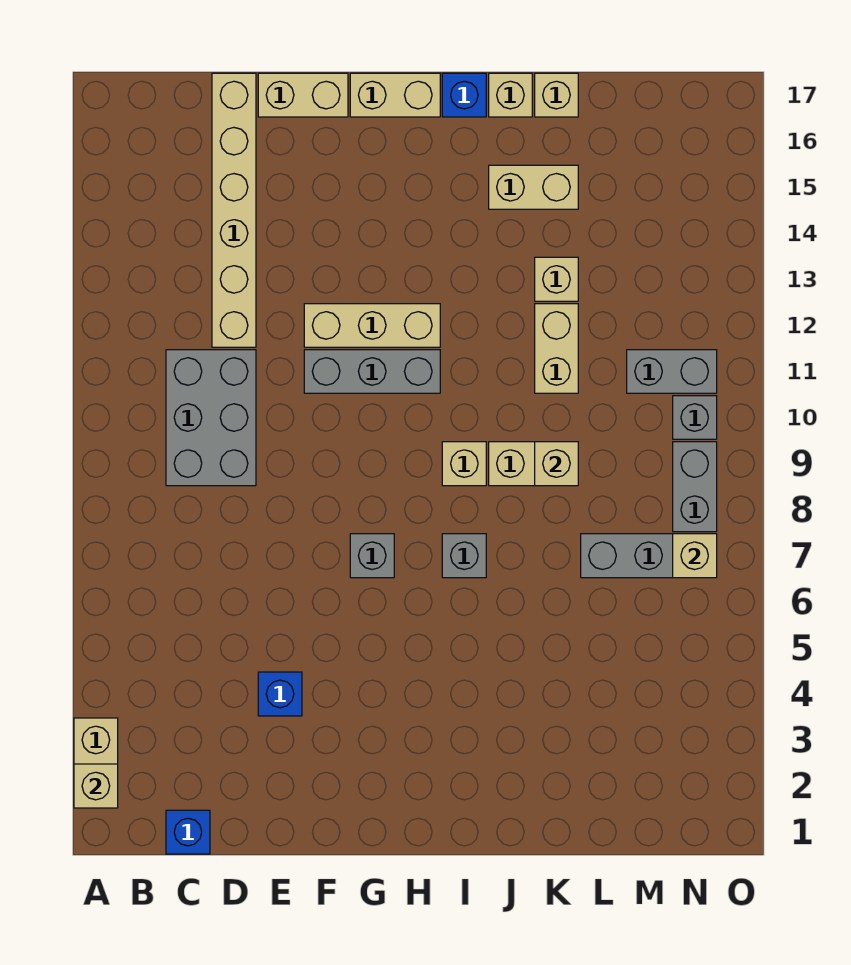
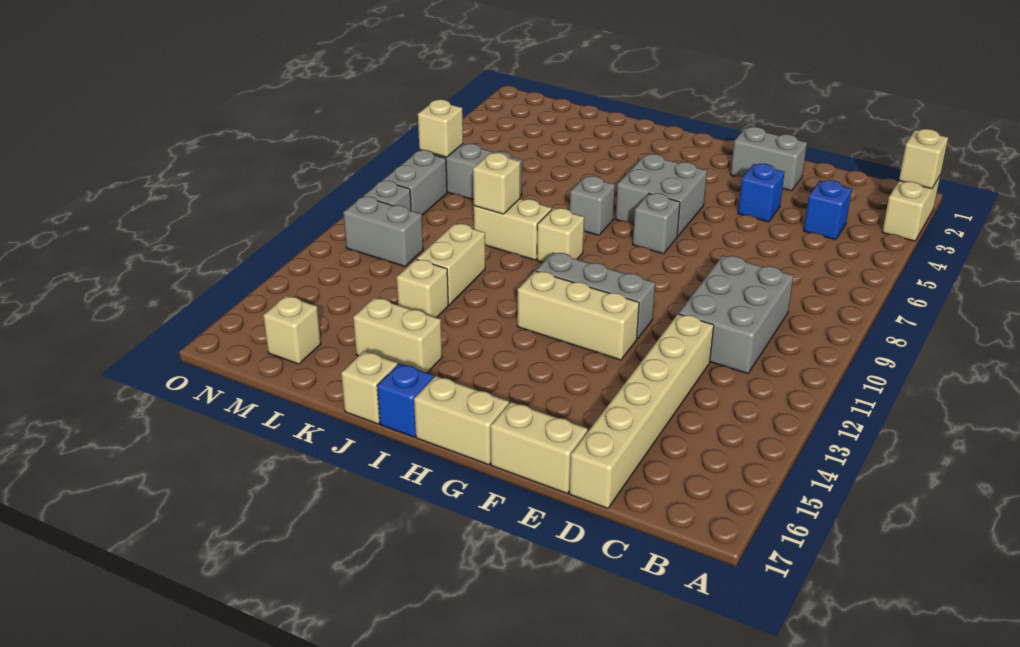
blue 1x1 brick [166,810,210,854] -> blue 1x1 brick moved to [804,180,852,240]
none -> grey 1x2 brick [731,127,807,191]
none -> grey 2x2 brick [616,154,707,236]
tan 1x1 brick [535,73,578,117] -> tan 1x1 brick moved to [263,296,321,364]

